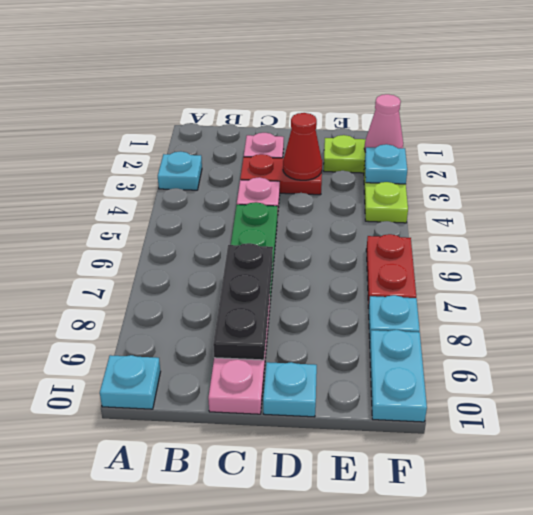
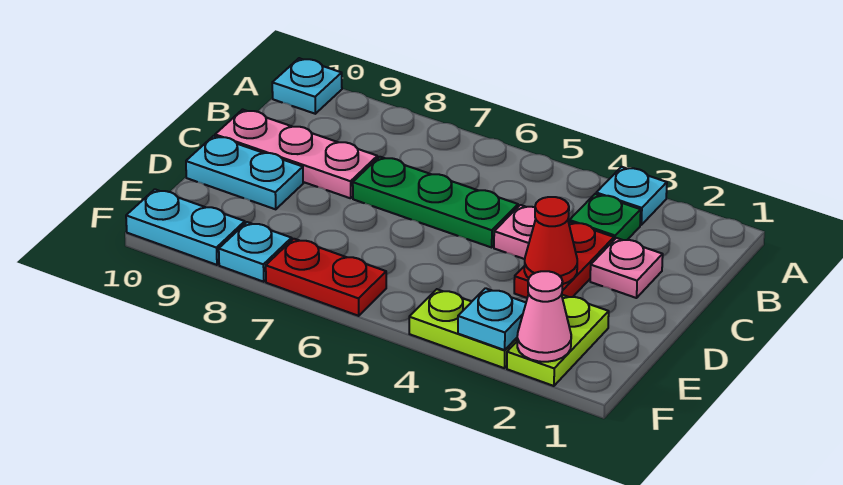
none -> green 1x1 plate [569,194,641,240]
black 1x3 plate [213,243,273,360] -> none
cyan 1x1 plate [263,362,317,417] -> cyan 1x2 plate [186,136,303,209]

